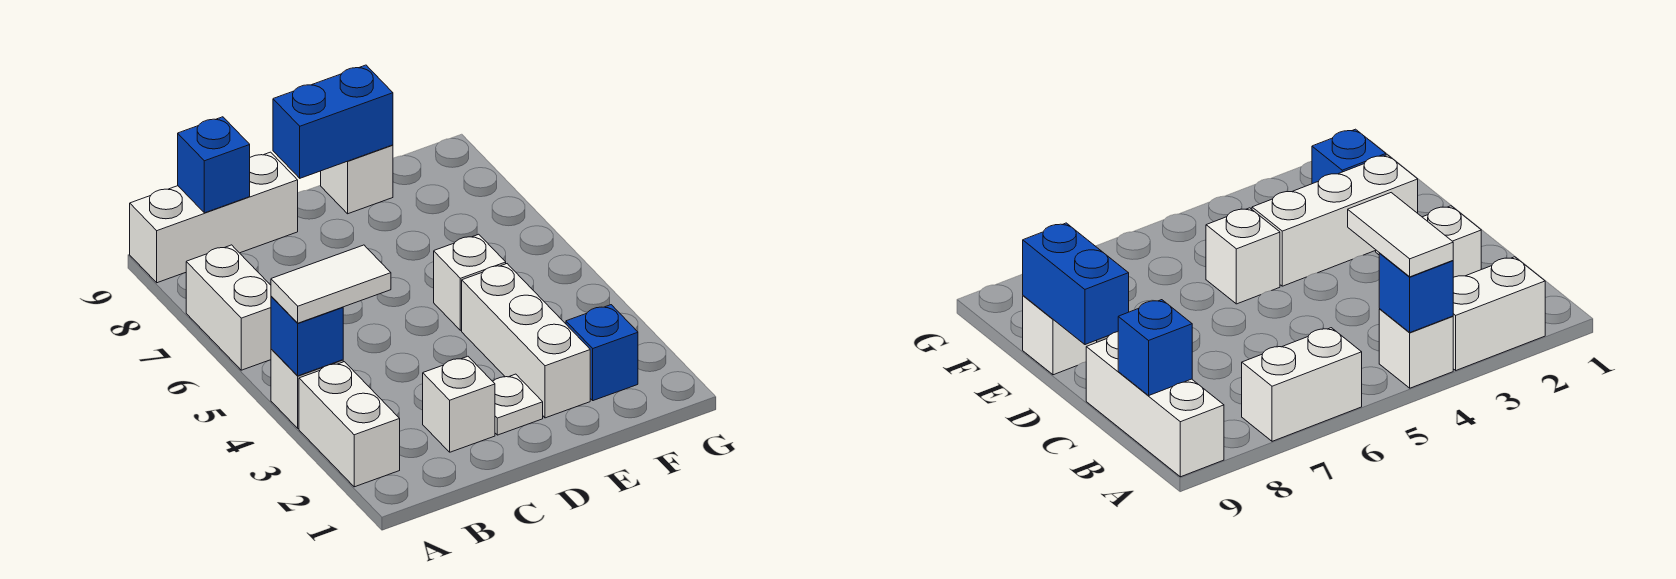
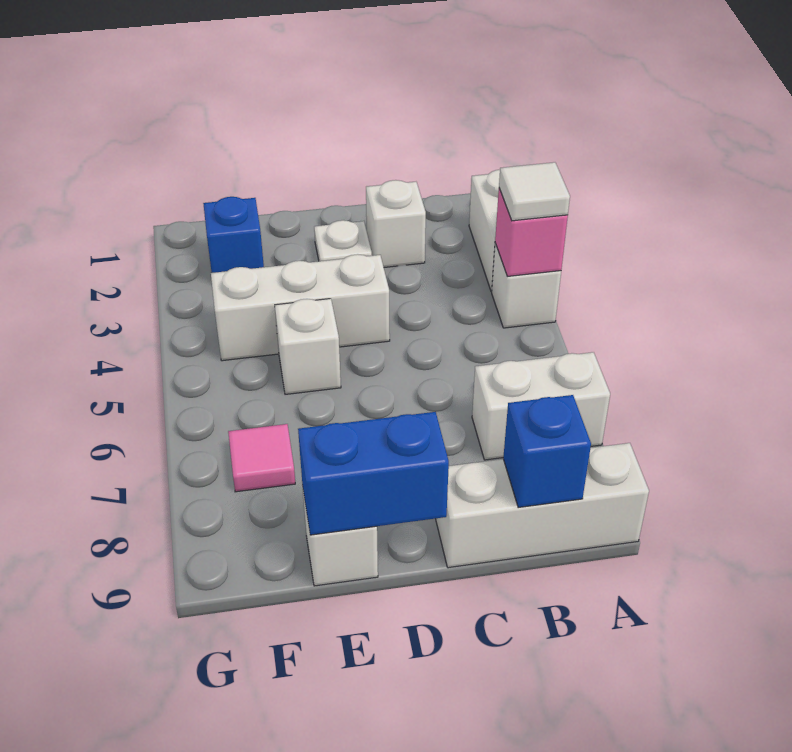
blue 1x1 brick [271,296,343,376] -> pink 1x1 brick [495,188,568,276]
white 1x2 tile [271,245,391,323] -> white 1x1 tile [499,162,570,221]
white 1x2 brick [186,245,271,370] -> white 1x2 brick turned to [472,352,610,460]
white 1x3 brick [462,264,590,418] -> white 1x3 brick turned to [211,254,390,361]
none -> pink 1x1 tile [228,424,295,492]

